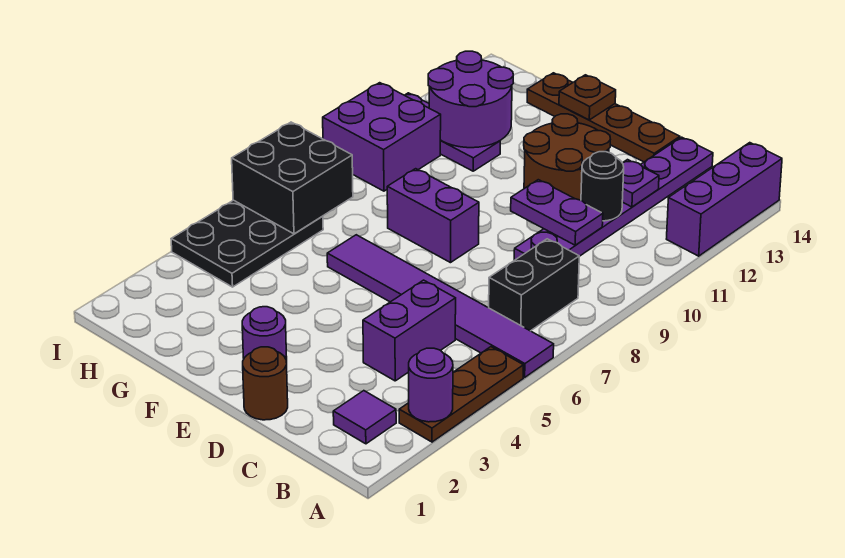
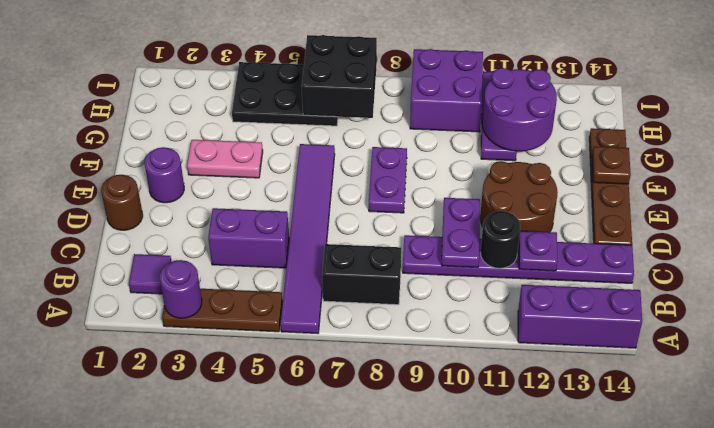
purple 1x2 brick [387,169,479,263] -> purple 1x2 plate [369,147,407,213]
none -> pink 1x2 plate [187,140,263,178]

